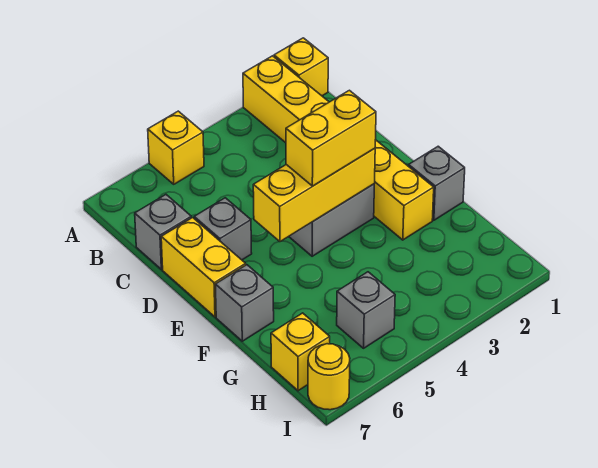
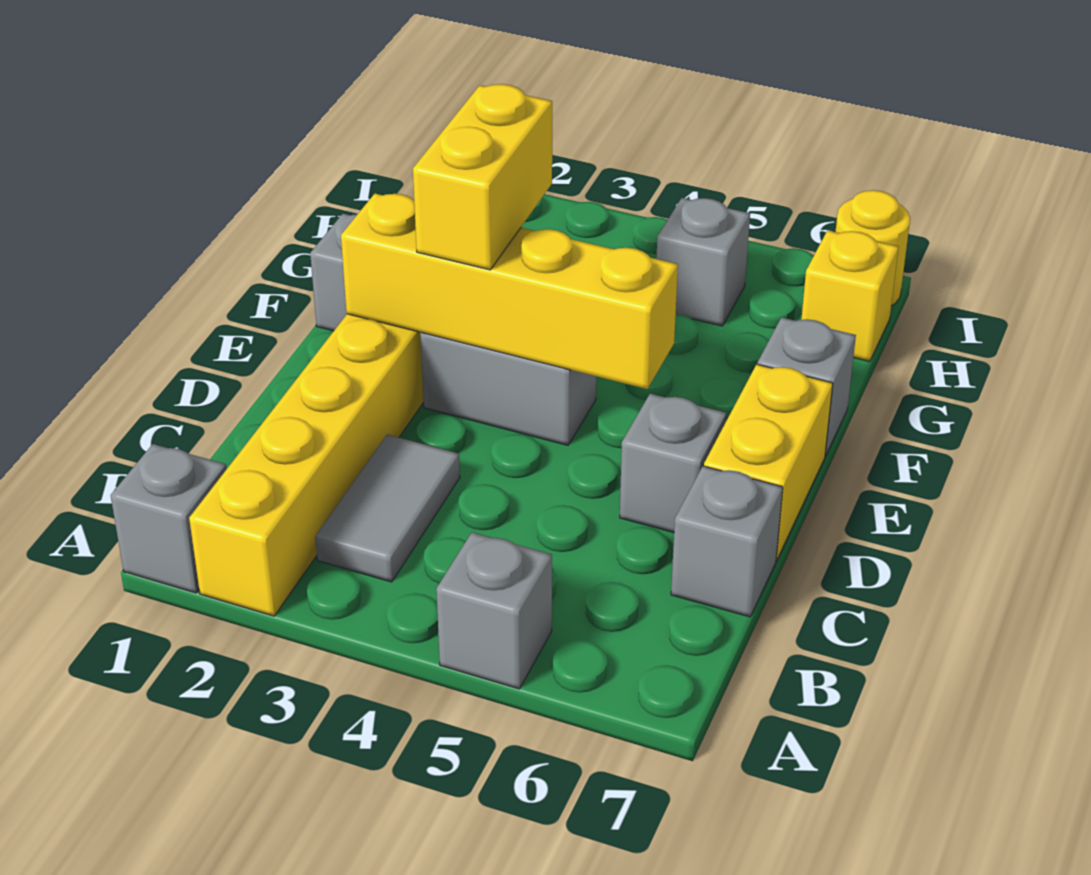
yellow 1x1 brick [274,38,328,96] -> grey 1x1 brick [111,444,227,593]
yellow 1x1 brick [148,111,204,184] -> grey 1x1 brick [436,532,552,689]
none -> grey 1x2 tile [315,435,460,582]
yellow 1x3 brick [253,148,375,241] -> yellow 1x4 brick [341,194,678,389]
yellow 1x2 brick [286,90,376,186] -> yellow 1x2 brick turned to [413,84,552,270]

